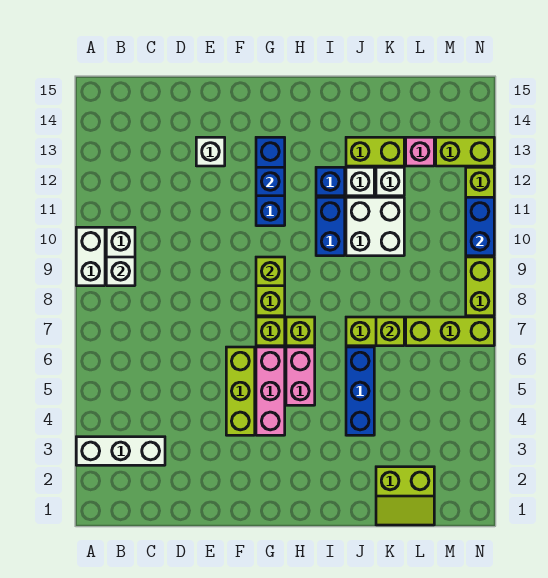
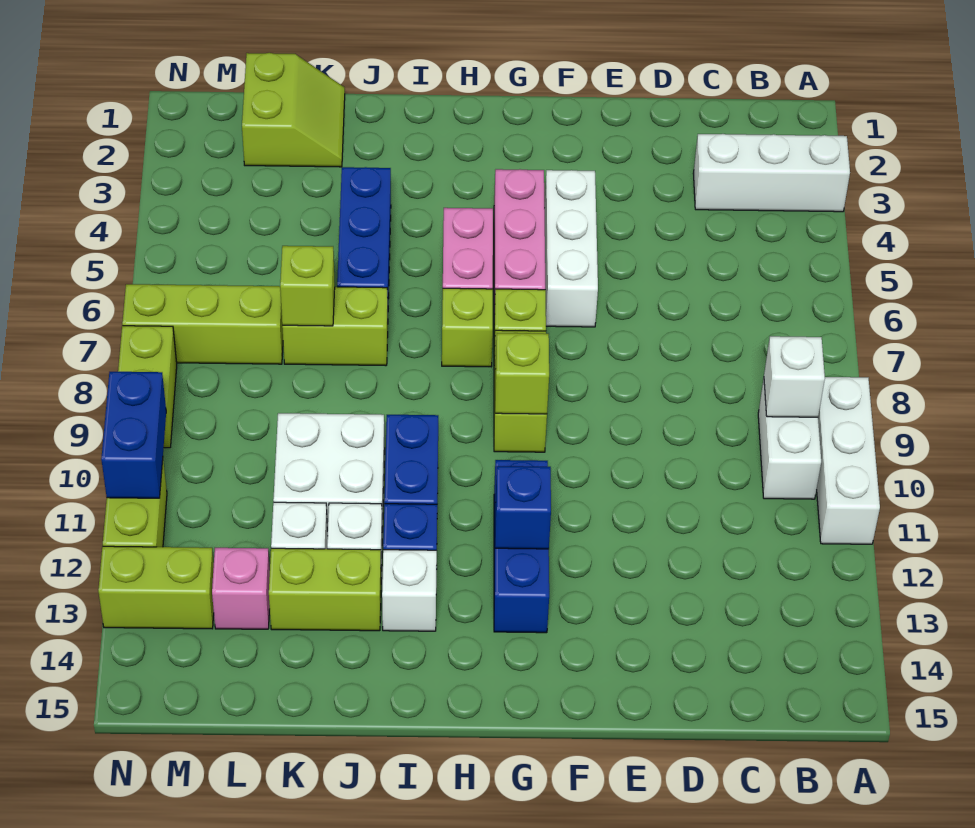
white 1x2 brick [76,227,105,286] -> white 1x3 brick [817,377,880,544]
white 1x1 brick [196,137,225,166] -> white 1x1 brick moved to [382,550,437,631]
lime 1x3 brick [226,347,255,435] -> white 1x3 brick [544,170,598,327]
lime 2x2 slope [376,467,434,525] -> lime 2x2 slope turned to [242,53,345,167]

